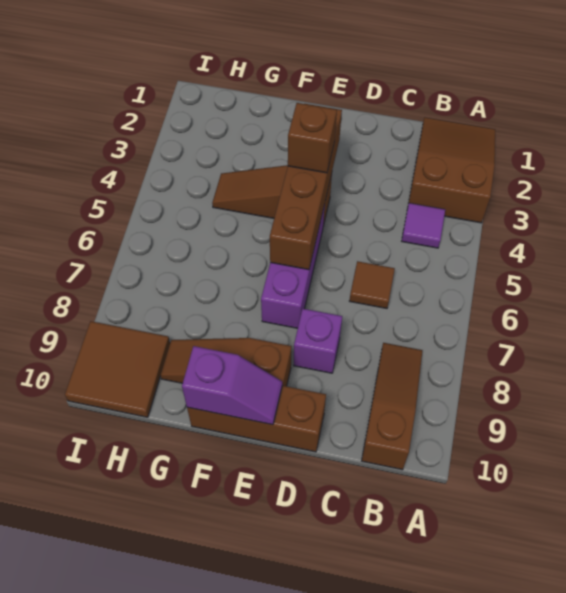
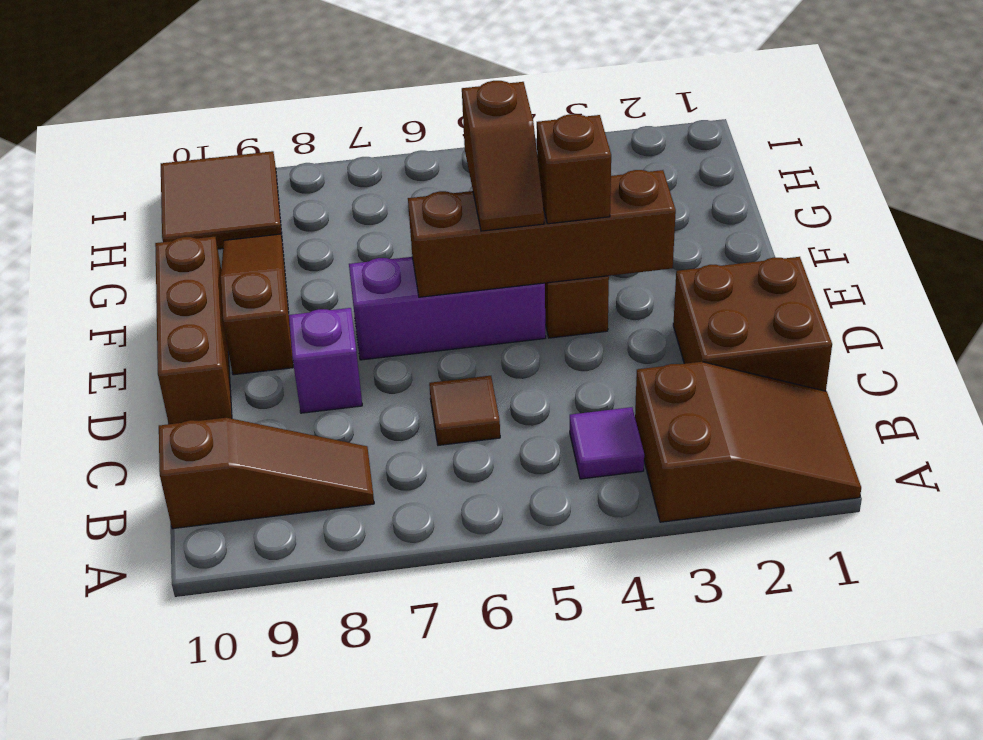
none -> brown 2x2 brick [673,257,832,391]
none -> brown 1x2 slope [462,81,544,231]
purple 1x2 slope [182,346,283,425] -> none

